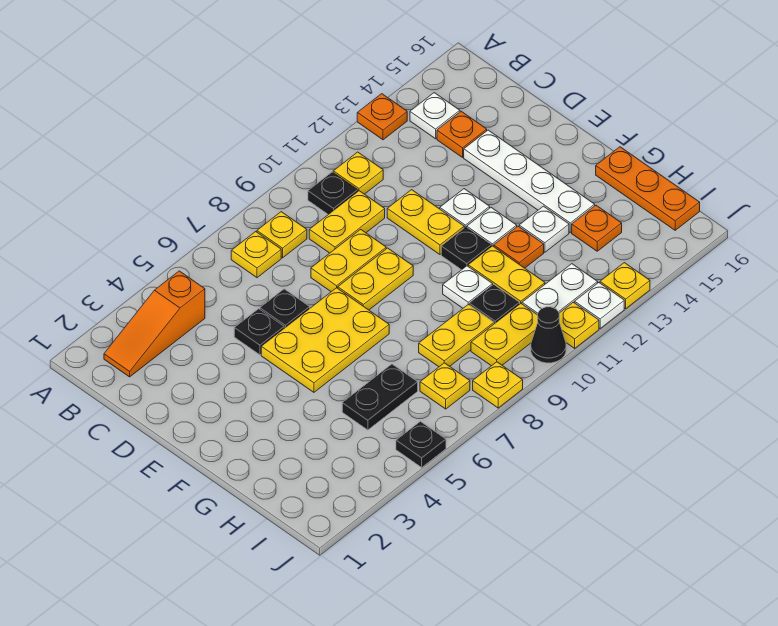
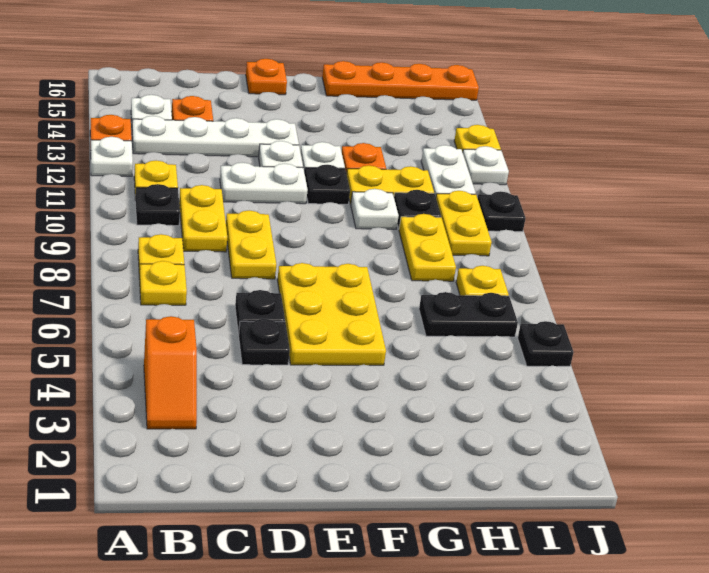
orange 1x3 slope [104,271,205,377] -> orange 1x2 slope [144,316,197,429]
yellow 1x2 plate [387,190,464,254] -> white 1x2 plate [220,163,308,204]
white 1x4 plate [464,130,595,232] -> white 1x4 plate moved to [132,116,299,157]
yellow 1x2 plate [338,248,413,310] -> none
white 1x1 plate [519,206,569,252] -> white 1x1 plate moved to [91,137,133,176]
orange 1x3 plate [596,147,700,230] -> orange 1x4 plate [322,61,479,100]
black 1x2 plate [342,364,418,430] -> black 1x2 plate turned to [419,292,518,337]
orange 1x1 plate [572,205,622,251] -> orange 1x1 plate moved to [246,59,287,95]
yellow 1x1 plate [473,362,523,408] -> none
black 1x1 cone [531,307,566,363] -> black 1x1 plate [478,191,526,232]
yellow 1x1 plate [559,302,599,348] -> none

